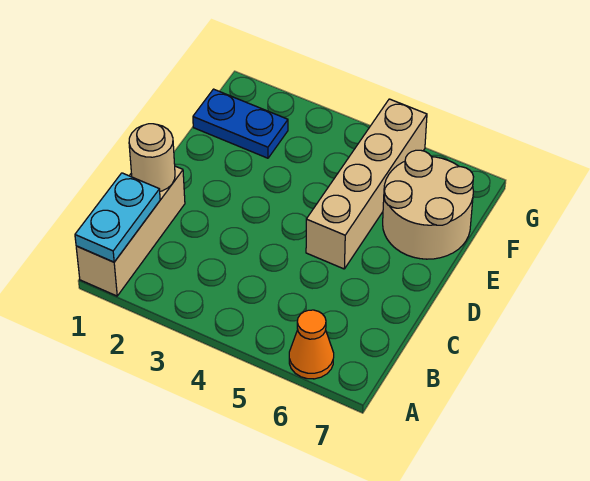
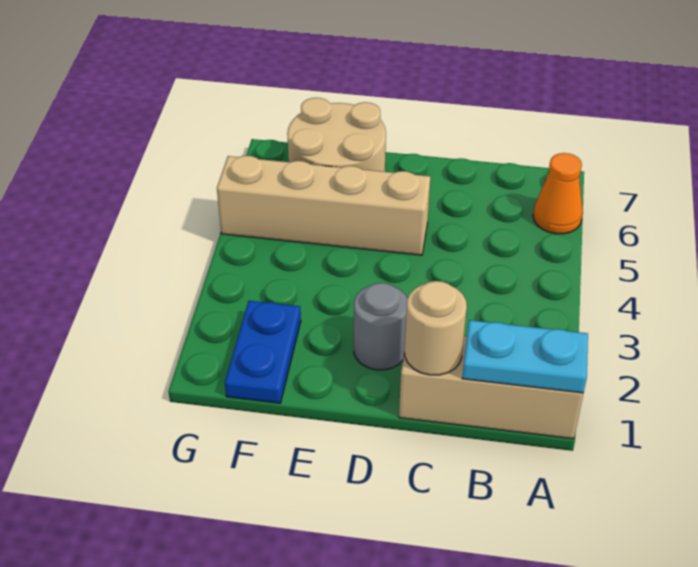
none -> grey 1x1 round brick [354,283,408,370]

